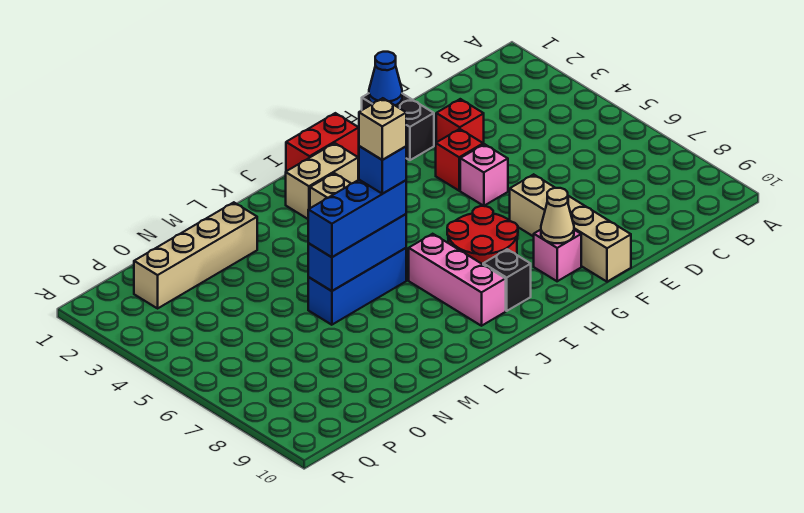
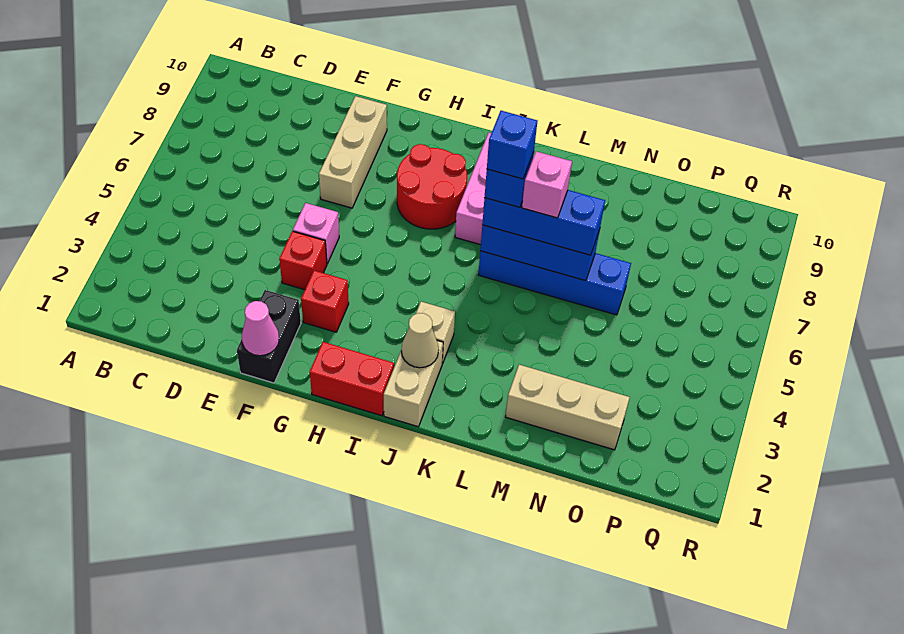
red 1x1 brick [436,99,484,144] -> red 1x1 brick moved to [301,270,349,332]
blue 1x1 cone [369,52,402,105] -> pink 1x1 cone [242,301,279,356]
tan 1x4 brick [510,174,631,282] -> tan 1x3 brick [319,96,387,208]
pink 1x1 brick [534,230,581,281] -> pink 1x1 brick moved to [522,151,572,218]
tan 1x1 cone [541,188,574,243] -> tan 1x1 cone moved to [402,313,439,368]
tan 1x2 brick [286,143,358,219] -> tan 1x2 brick turned to [384,341,443,427]
black 1x1 brick [483,249,531,311] -> none
blue 1x3 brick [308,248,406,325] -> blue 1x4 brick [478,251,631,315]
tan 1x1 brick [359,98,406,160] -> blue 1x1 brick [487,111,537,179]
tan 1x4 brick [134,202,257,308] -> tan 1x3 brick [506,365,630,450]

